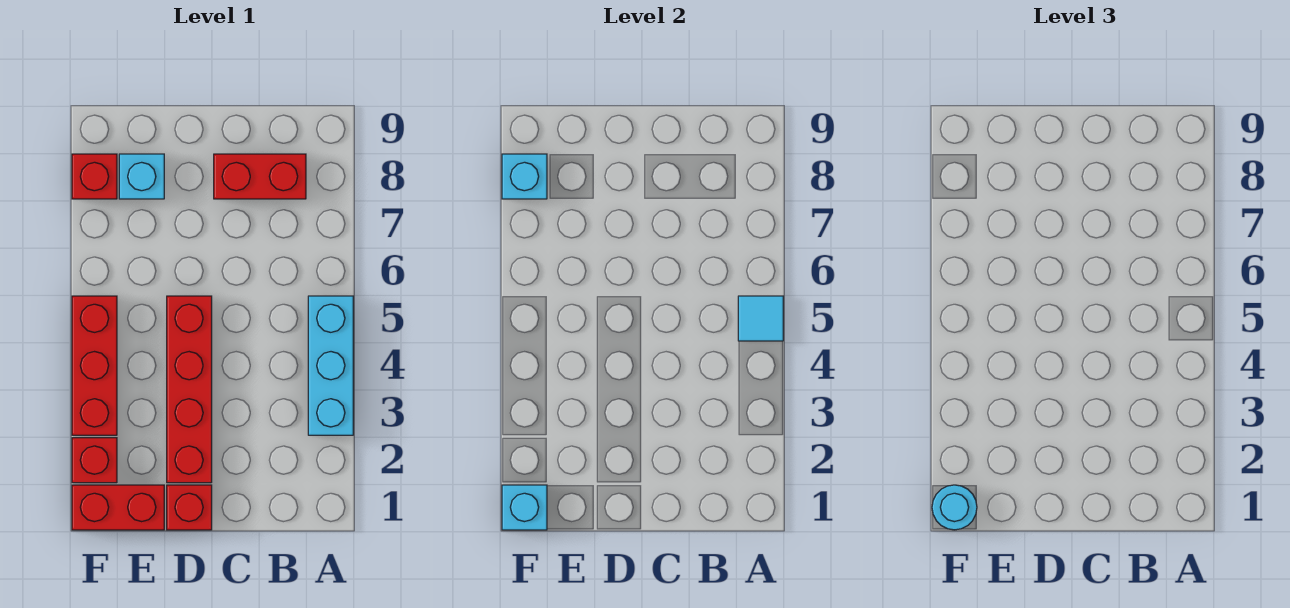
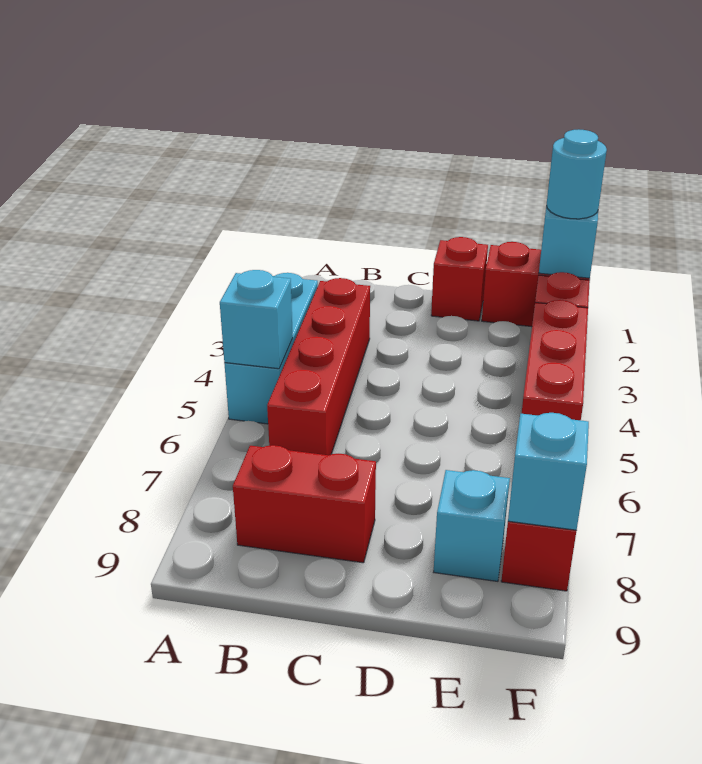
cyan 1x1 tile [738,296,783,341] -> cyan 1x1 brick [220,270,293,369]
red 1x4 brick [167,296,212,483] -> red 1x4 brick moved to [267,278,370,455]

